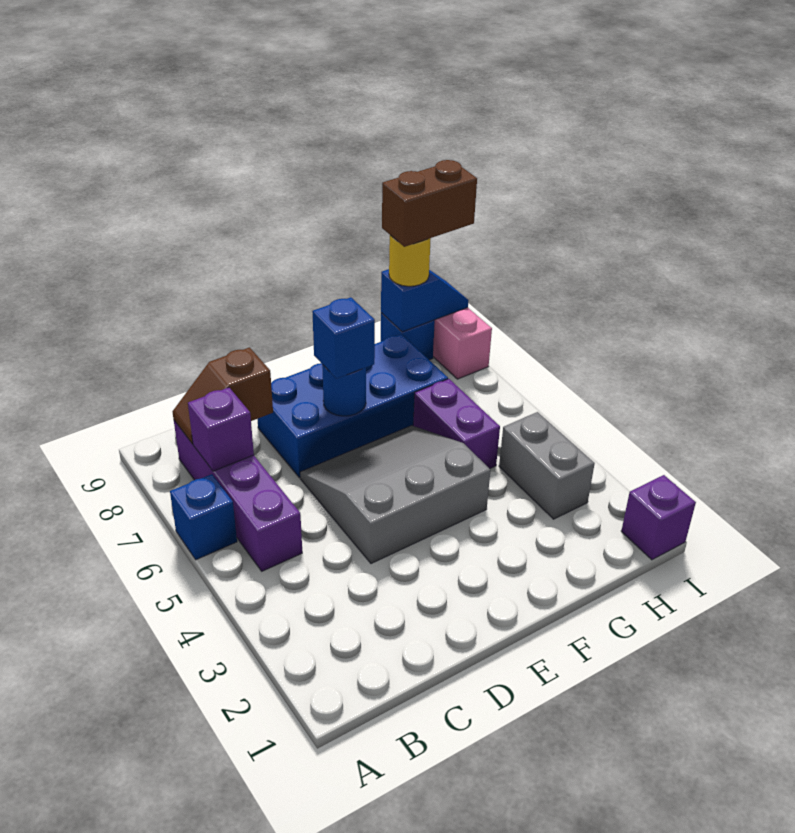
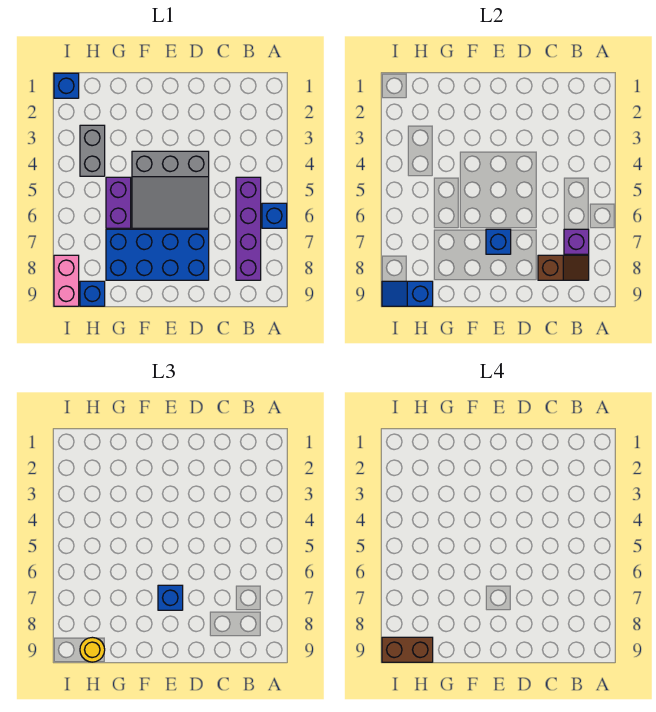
blue 1x1 round brick [322,364,366,416] -> blue 1x1 brick [486,229,511,254]
purple 1x1 brick [621,475,696,560] -> blue 1x1 brick [54,73,79,98]

